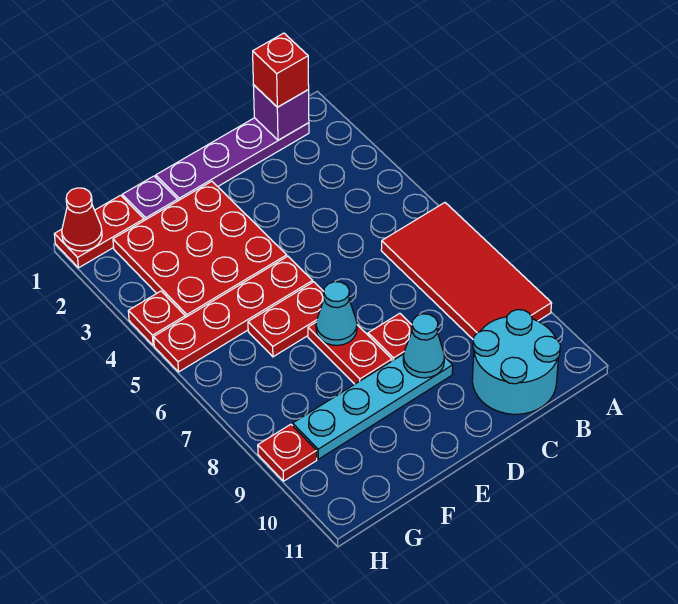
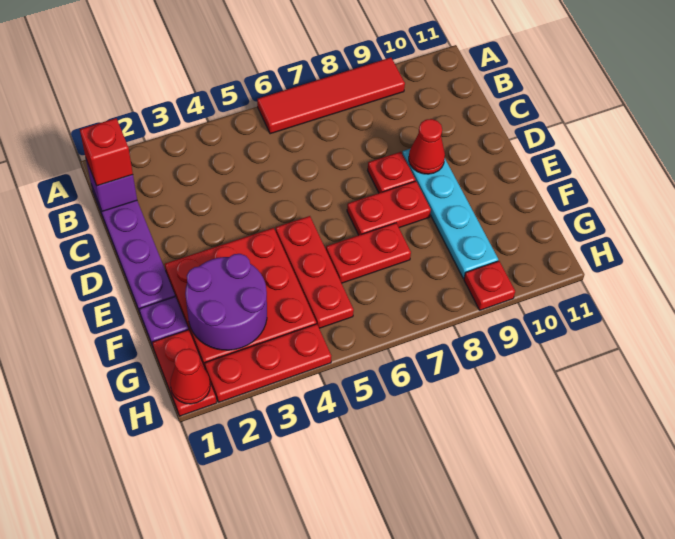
red 2x4 tile [381,203,552,339] -> red 1x4 tile [257,58,405,134]
cyan 2x2 round brick [472,310,560,414] -> none
cyan 1x1 cone [403,314,445,378] -> red 1x1 cone [409,119,445,174]
red 1x4 plate [154,256,313,372] -> red 1x3 plate [276,216,354,328]
red 1x2 plate [248,282,324,357] -> red 1x2 plate turned to [326,223,411,283]
cyan 1x1 cone [316,282,357,345] -> none
none -> purple 2x2 round brick [185,254,267,350]
red 1x1 plate [128,291,185,345] -> red 1x3 plate [205,324,331,402]

